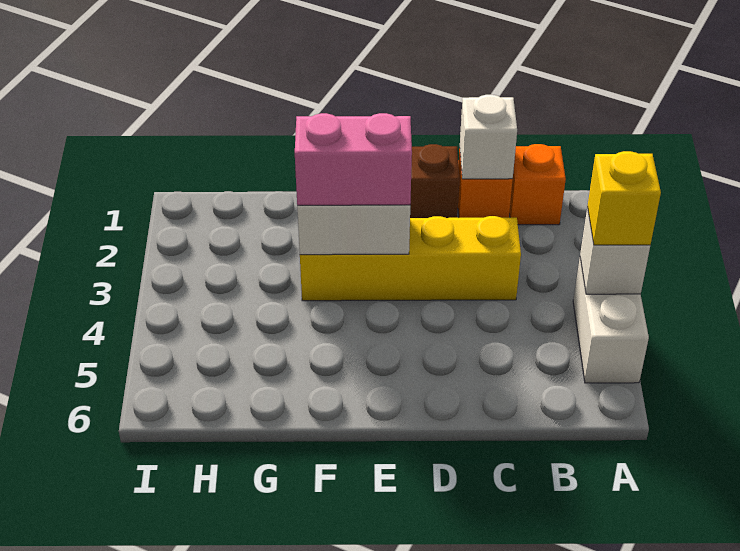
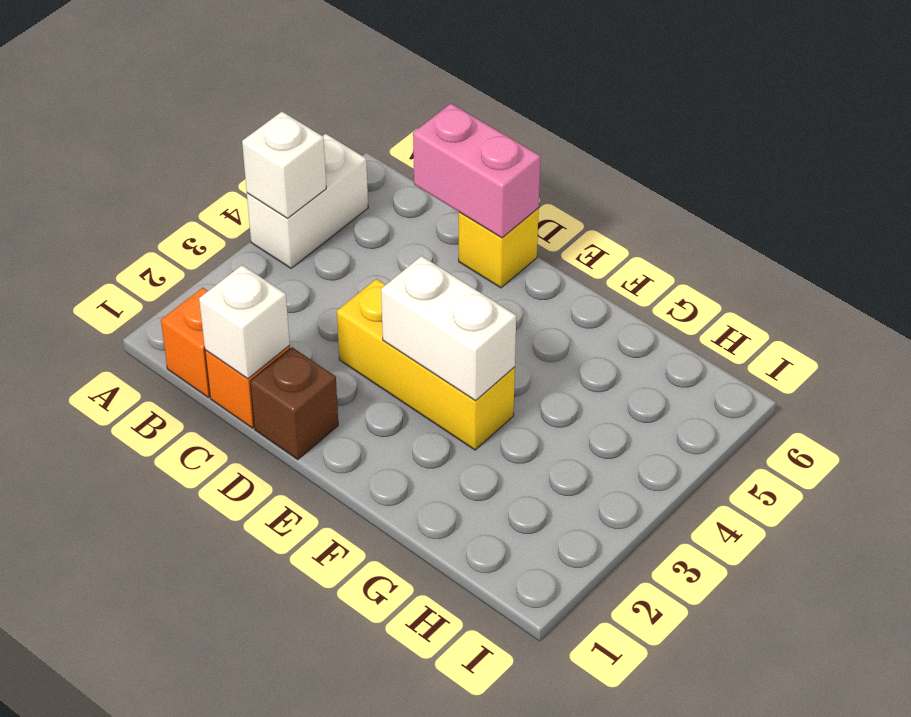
yellow 1x1 brick [587,151,661,245] -> yellow 1x1 brick moved to [459,208,539,288]
yellow 1x4 brick [300,216,521,301] -> yellow 1x3 brick [337,279,515,450]
pink 1x2 brick [295,113,412,205] -> pink 1x2 brick moved to [413,104,541,238]

